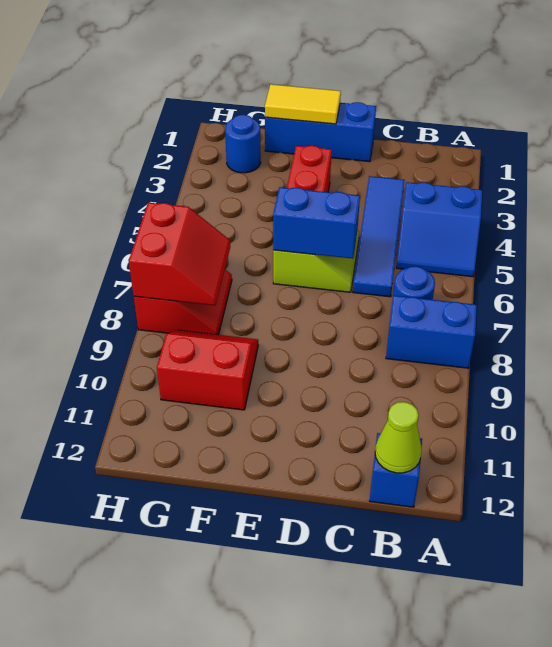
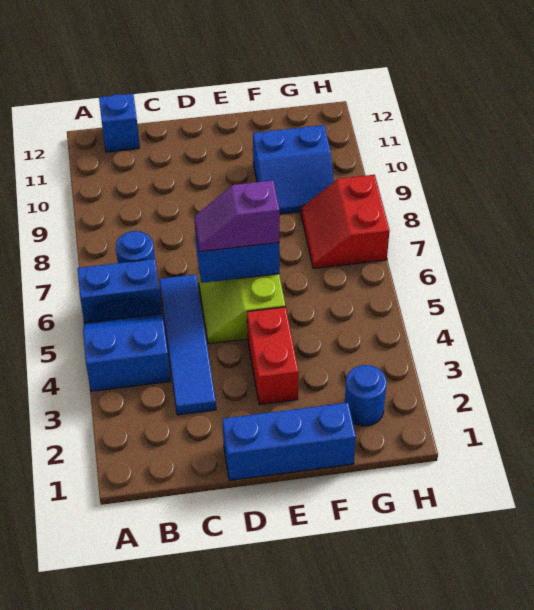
blue 1x2 brick [386,295,477,368] -> blue 1x2 brick moved to [78,259,162,323]
lime 1x1 cone [375,402,422,473] -> none
none -> purple 1x2 slope [194,180,280,252]
yellow 1x2 tile [265,84,341,124] -> none
red 2x2 slope [157,330,258,410] -> blue 2x2 slope [253,125,334,214]
red 2x2 slope [129,203,230,305] -> none

